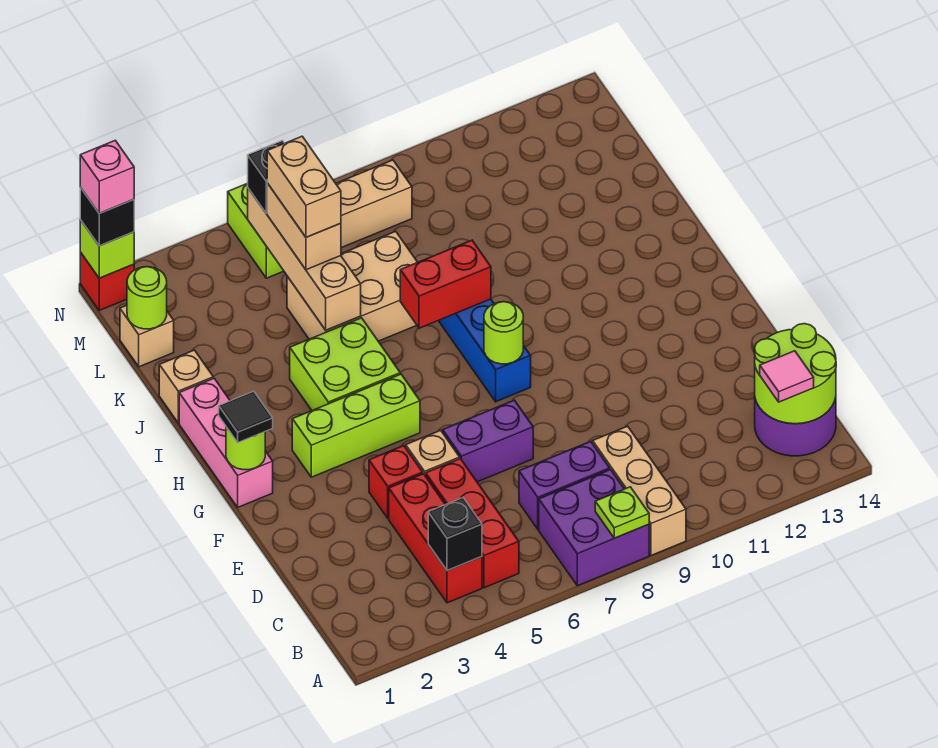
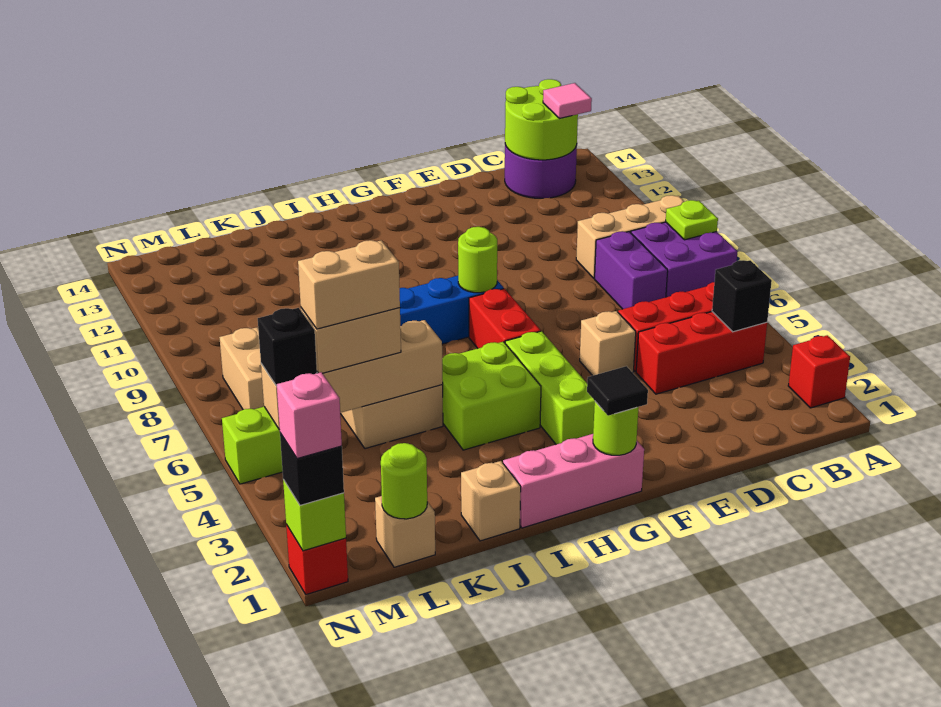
red 1x1 brick [369,446,423,518] -> red 1x1 brick moved to [788,335,850,408]
purple 1x2 brick [443,400,533,482] -> none
red 1x2 brick [400,240,491,328] -> red 1x2 brick moved to [469,289,541,348]

